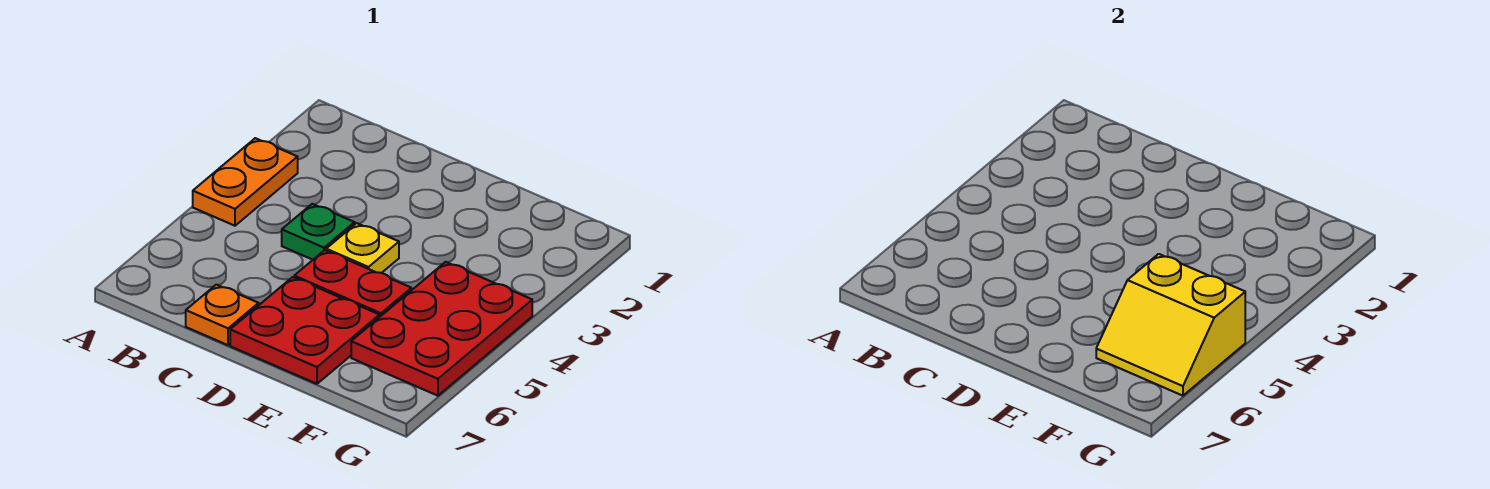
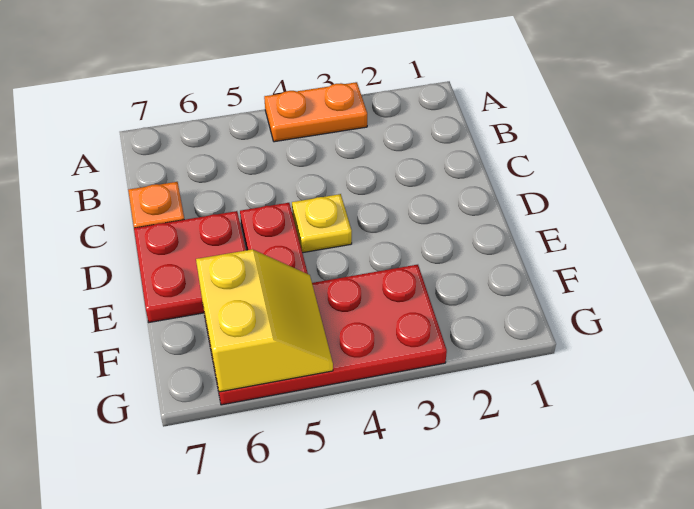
green 1x1 plate [282,204,355,260] -> none
red 2x3 plate [351,262,532,396] -> red 2x4 plate [203,265,447,405]
yellow 2x2 slope [1096,254,1245,396] -> yellow 2x2 slope turned to [196,249,333,392]

